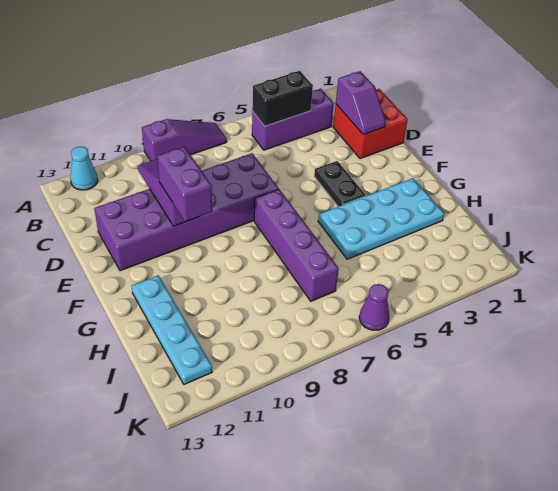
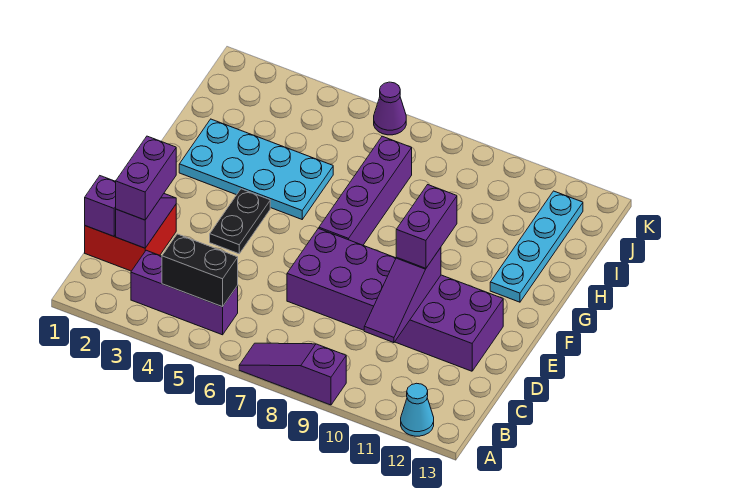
none -> purple 1x1 brick [85,176,116,236]
none -> purple 1x2 brick [116,136,176,220]

